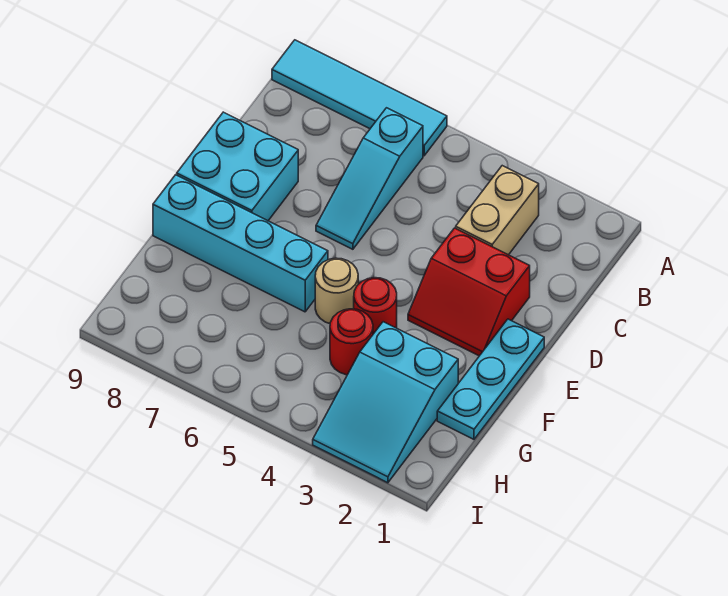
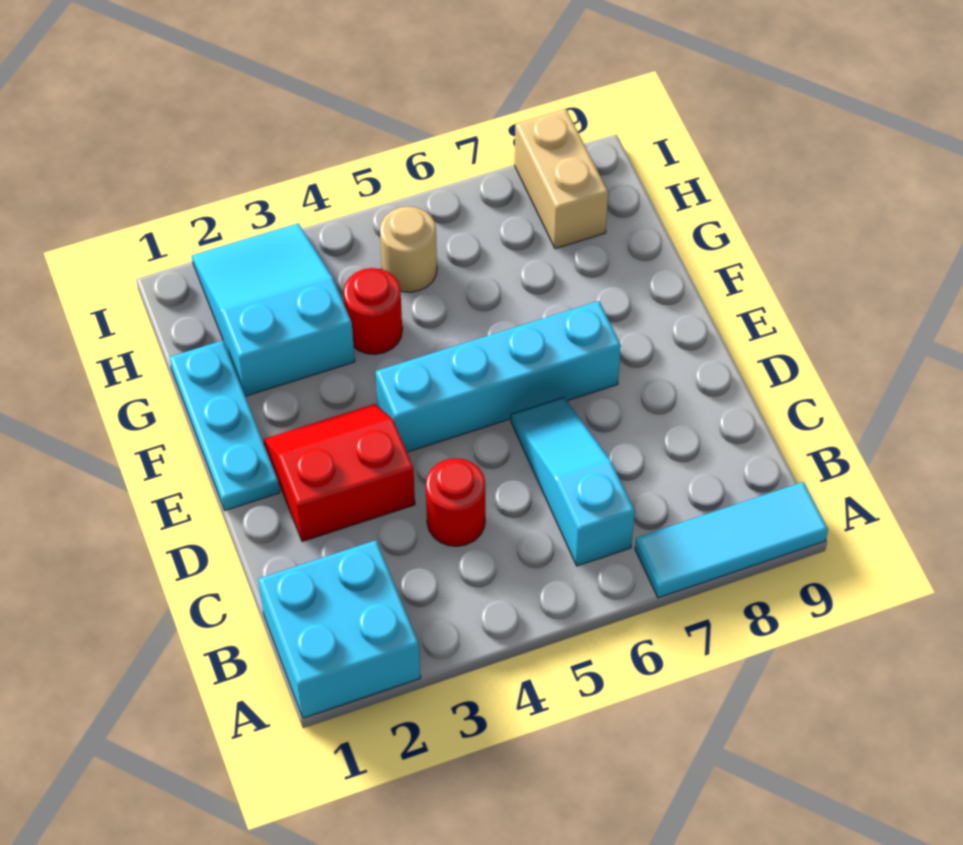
cyan 1x4 tile [272,40,447,156] -> cyan 1x3 tile [635,482,828,598]
tan 1x2 brick [456,166,539,255] -> tan 1x2 brick moved to [515,109,608,249]
cyan 2x2 brick [177,112,298,221] -> cyan 2x2 brick moved to [258,540,420,718]
red 1x1 round brick [354,278,397,334] -> red 1x1 round brick moved to [426,458,485,546]
tan 1x1 round brick [315,258,358,324] -> tan 1x1 round brick moved to [380,207,437,292]
cyan 1x4 brick [153,175,328,312] -> cyan 1x4 brick moved to [376,301,621,452]

